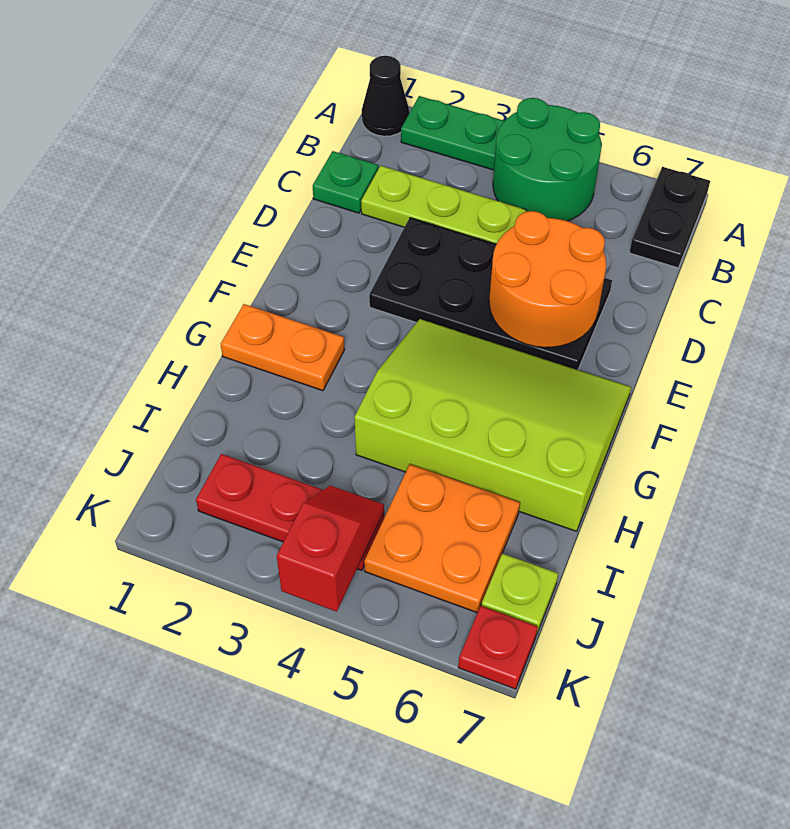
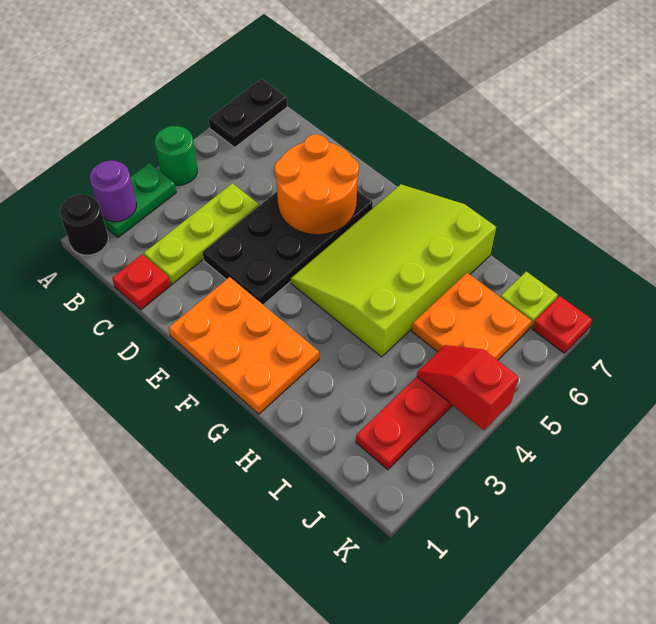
black 1x1 cone [362,56,409,136] -> black 1x1 round brick [60,195,108,255]
none -> purple 1x1 round brick [89,161,137,222]
green 2x2 round brick [493,98,601,221] -> green 1x1 round brick [155,126,197,185]
black 1x2 plate [629,167,710,268] -> black 1x2 plate turned to [209,79,287,147]
green 1x1 plate [313,151,378,213] -> red 1x1 plate [112,254,171,310]
orange 1x2 plate [221,304,345,391] -> orange 2x3 plate [169,277,319,414]

